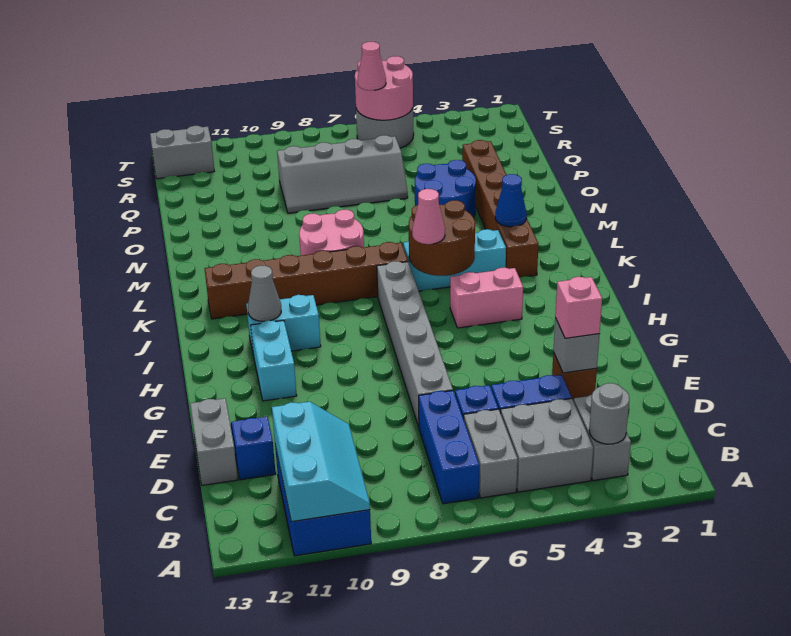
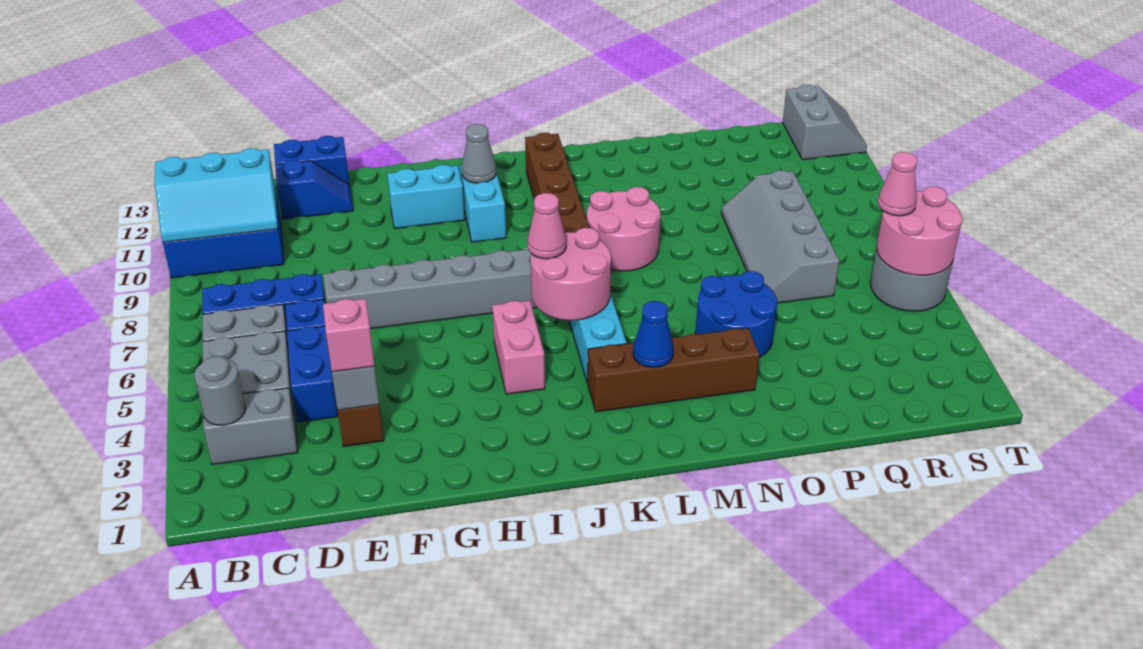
grey 1x2 brick [190,398,238,485] -> blue 1x2 brick [274,136,350,185]
brown 2x2 round brick [409,200,475,276] -> pink 2x2 round brick [531,228,611,320]
brown 1x6 brick [462,140,539,278] -> brown 1x4 brick [588,328,759,412]

